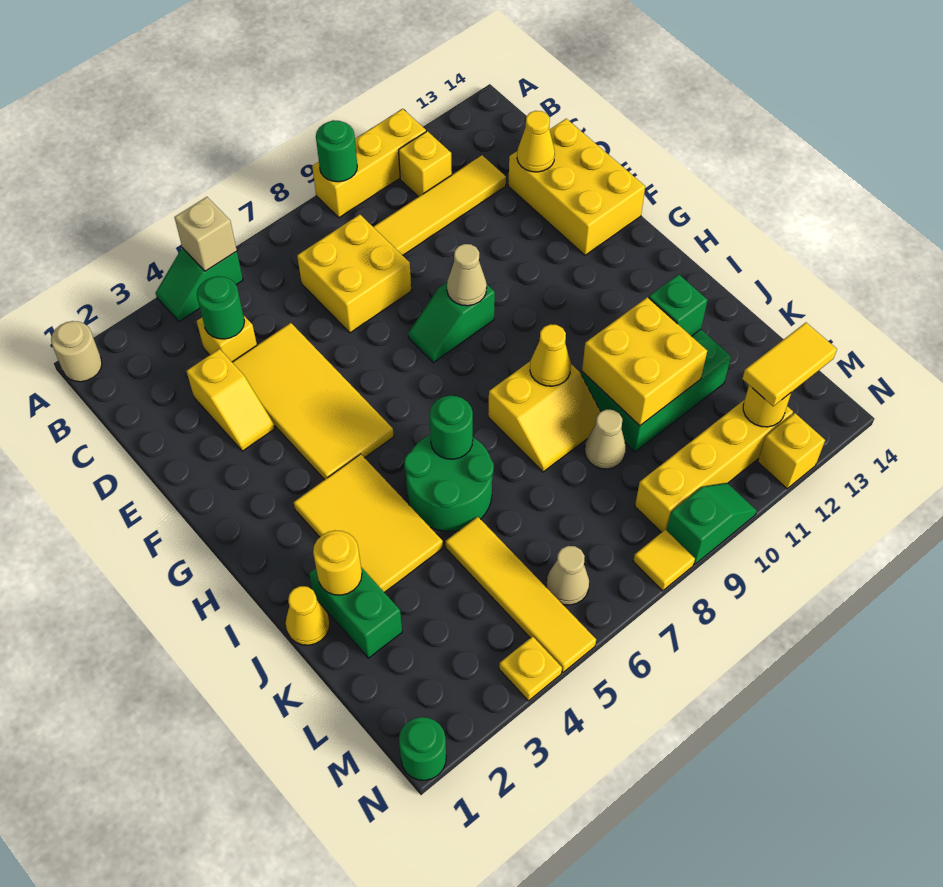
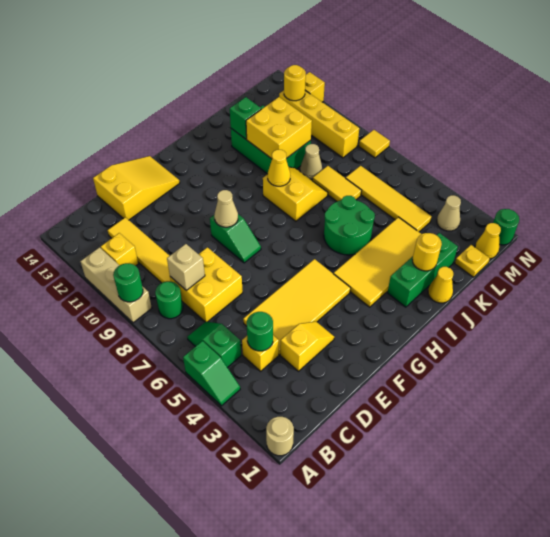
tan 1x1 brick [175,197,237,271] -> tan 1x1 brick moved to [167,244,205,290]
yellow 1x3 brick [312,109,426,218] -> tan 1x3 brick [80,247,152,323]
yellow 2x3 brick [508,119,645,255] -> yellow 2x3 slope [93,156,180,220]
yellow 1x1 cone [517,111,555,172] -> yellow 1x1 cone moved to [475,223,501,259]
yellow 2x3 tile [294,454,443,593] -> yellow 2x4 tile [334,217,421,307]
green 1x1 round brick [430,396,473,459] -> green 1x1 round brick moved to [155,281,183,319]
green 1x2 brick [309,567,402,658] -> green 1x3 brick [387,233,458,307]
yellow 1x4 tile [446,517,596,672] -> yellow 1x4 tile turned to [346,166,432,232]
tan 1x1 cone [546,546,589,605] -> tan 1x1 cone moved to [437,195,461,231]
yellow 1x2 tile [742,323,837,406] -> yellow 1x2 tile moved to [313,166,361,201]
yellow 1x1 plate [499,636,562,701] -> yellow 1x1 plate moved to [455,245,490,277]
green 1x2 slope [667,483,757,564] -> green 1x2 slope moved to [187,322,241,368]

